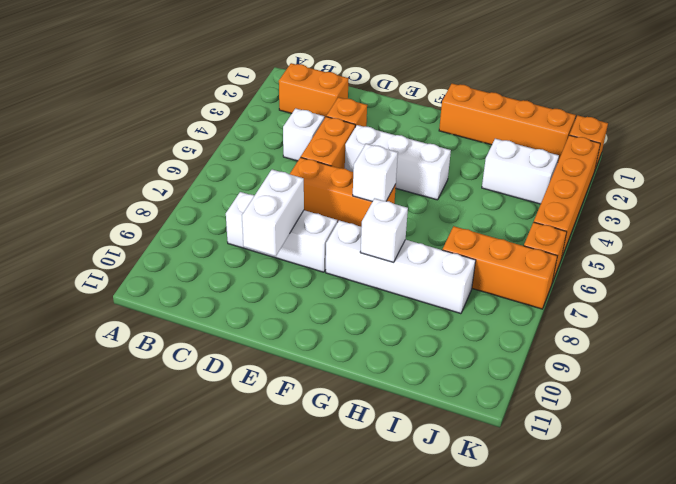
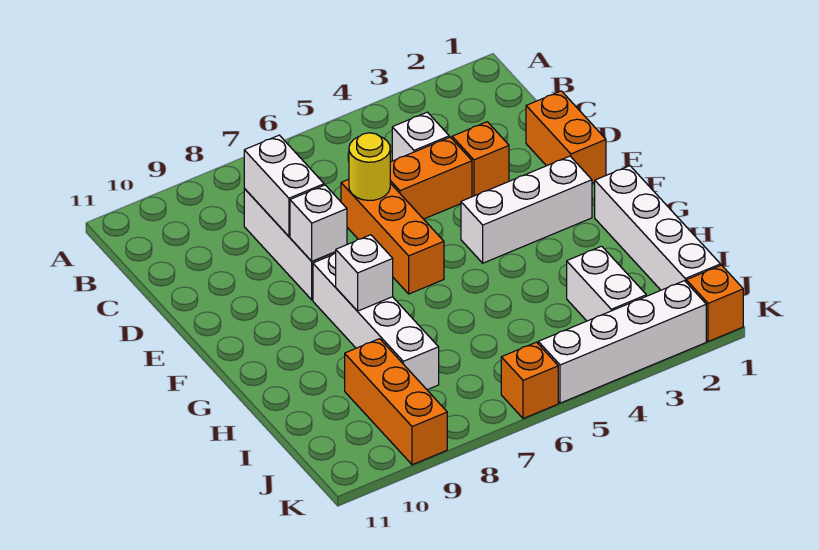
orange 1x2 brick [279,63,349,119] -> orange 1x2 brick moved to [526,91,606,183]
none -> yellow 1x1 round brick [349,133,390,200]
white 1x2 brick [242,170,304,256] -> white 1x2 brick turned to [244,135,324,236]
white 1x3 brick [345,125,451,200] -> white 1x3 brick turned to [461,156,592,263]
white 1x1 brick [353,144,398,202] -> white 1x1 brick moved to [290,185,347,261]
orange 1x4 brick [439,84,576,161] -> white 1x4 brick [595,166,720,290]
orange 1x3 brick [443,226,557,309] -> orange 1x3 brick moved to [345,339,447,465]
orange 1x4 brick [534,135,600,259] -> white 1x4 brick [538,281,706,403]

